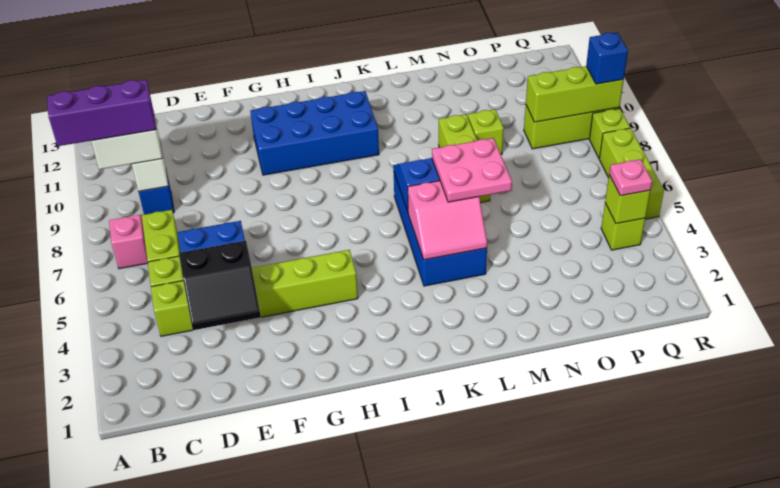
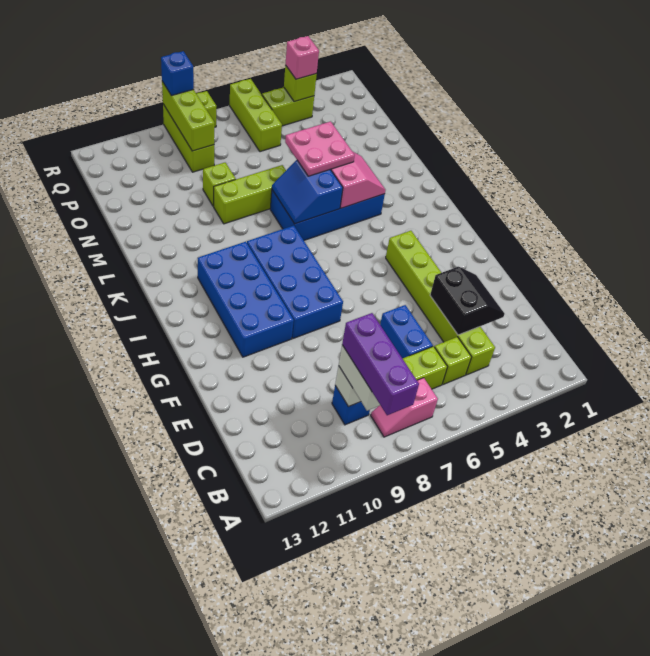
none -> blue 2x4 brick [247,226,343,338]
lime 1x1 brick [601,203,645,250] -> lime 1x2 brick [262,87,314,126]
pink 1x1 plate [609,159,652,196] -> pink 1x1 brick [285,36,319,79]
lime 1x3 brick [599,128,664,219] -> lime 1x3 brick turned to [230,79,282,152]

